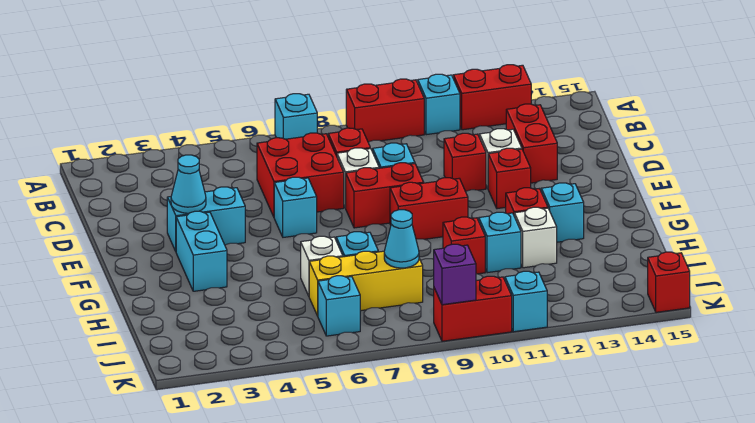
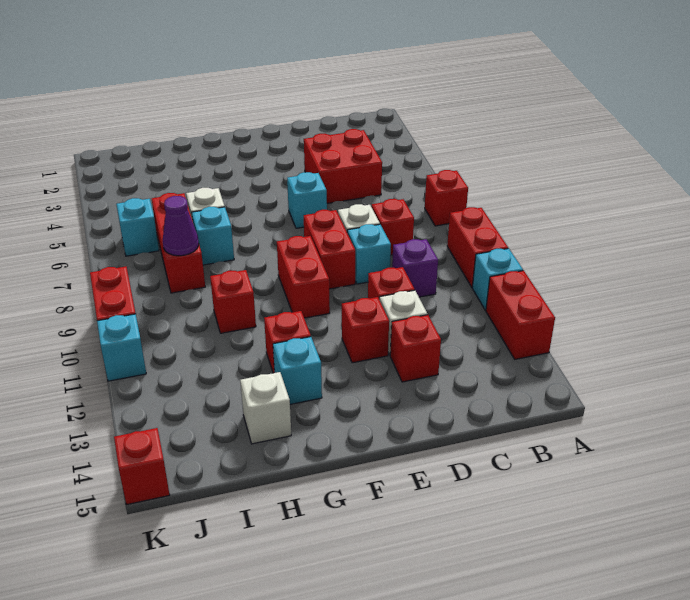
cyan 1x1 brick [275,94,317,139] -> red 1x1 brick [425,170,468,226]
red 2x2 brick [257,133,344,217] -> red 2x2 brick moved to [304,129,382,204]
red 1x2 brick [506,104,557,183] -> red 1x1 brick [390,315,441,382]
cyan 1x2 brick [167,187,245,251] -> none
cyan 1x1 cone [171,155,206,213] -> none
cyan 1x2 brick [176,211,227,291] -> none
cyan 1x1 brick [479,212,521,273] -> none
white 1x1 brick [514,207,557,268] -> white 1x1 brick moved to [240,372,291,444]
yellow 1x3 brick [309,251,423,316] -> red 1x3 brick [152,193,205,293]
cyan 1x1 cone [384,210,419,268] -> purple 1x1 cone [163,196,199,256]
purple 1x1 brick [434,244,476,305] -> purple 1x1 brick moved to [392,239,438,297]

